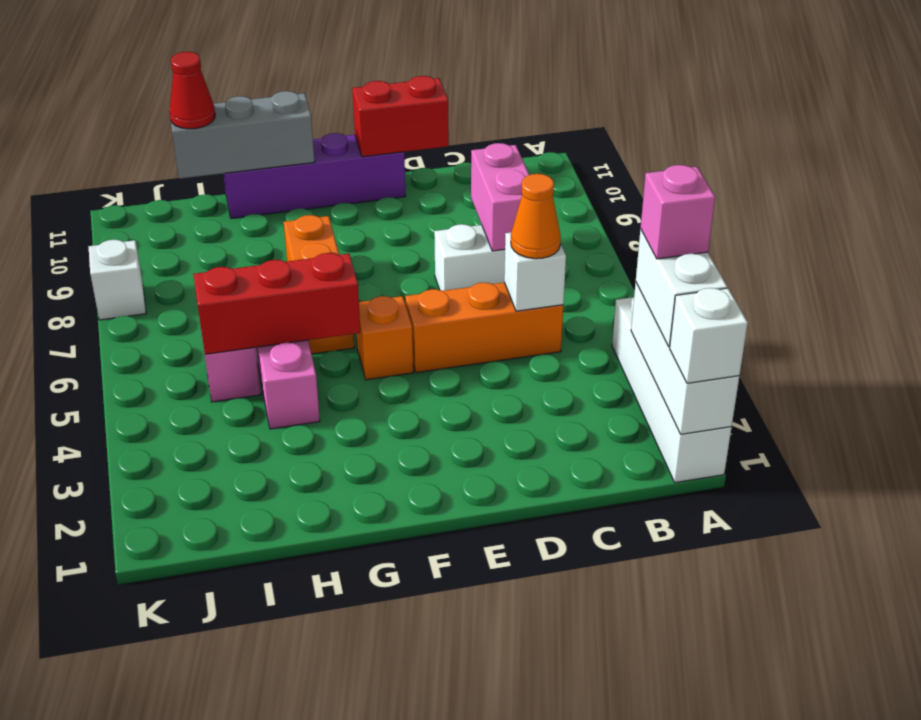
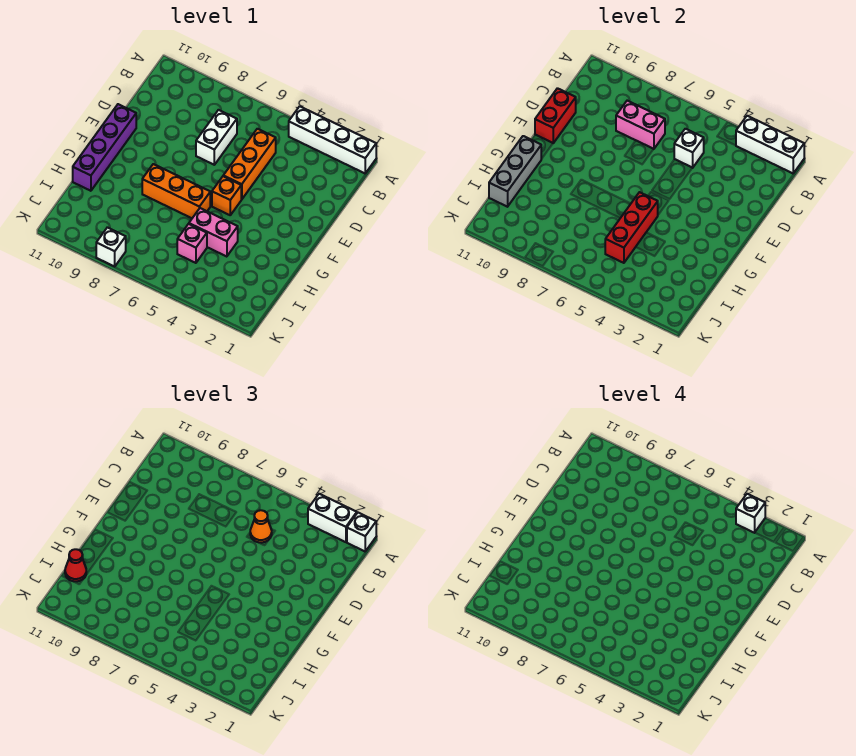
pink 1x1 brick [641,165,715,259] -> white 1x1 brick [736,494,765,533]

